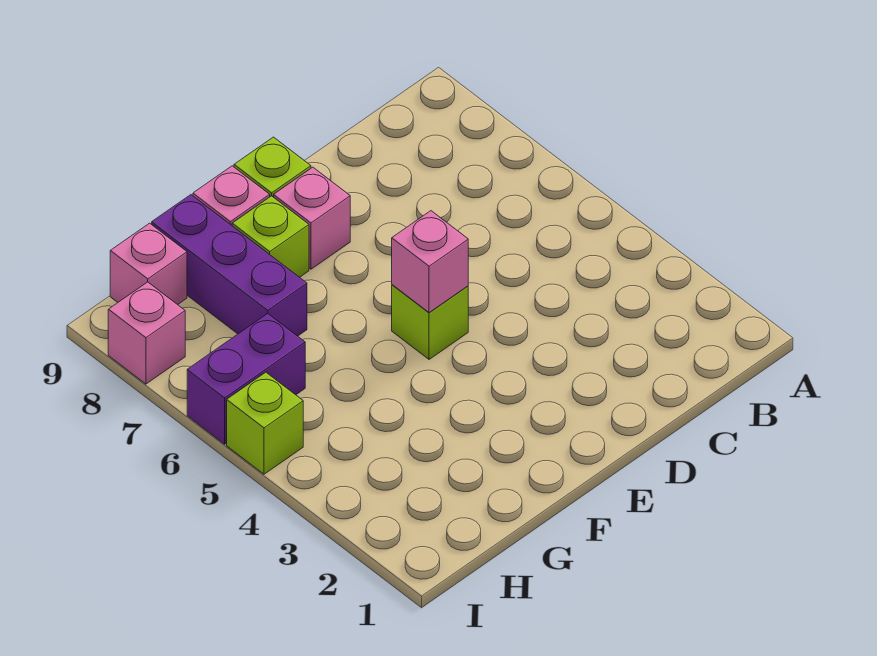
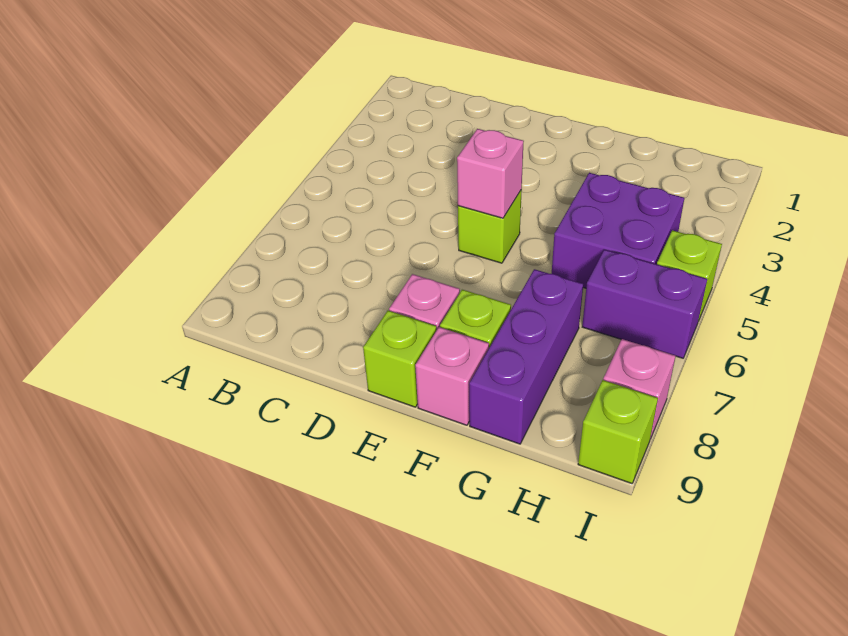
none -> purple 2x2 brick [552,173,684,288]
pink 1x1 brick [110,223,187,305] -> none
none -> lime 1x1 brick [578,380,658,484]

